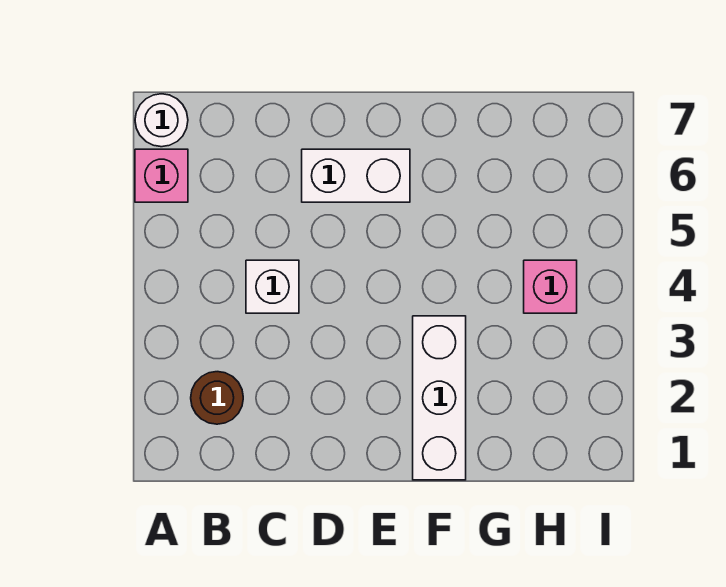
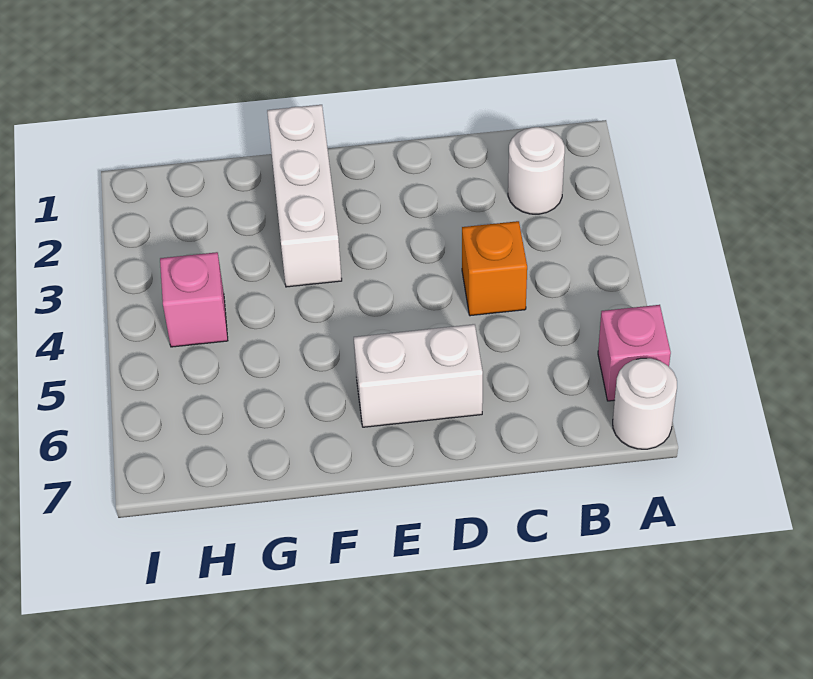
brown 1x1 round brick [191,372,243,424] -> white 1x1 round brick [508,127,565,214]
white 1x1 brick [246,260,299,313] -> orange 1x1 brick [462,221,527,316]

